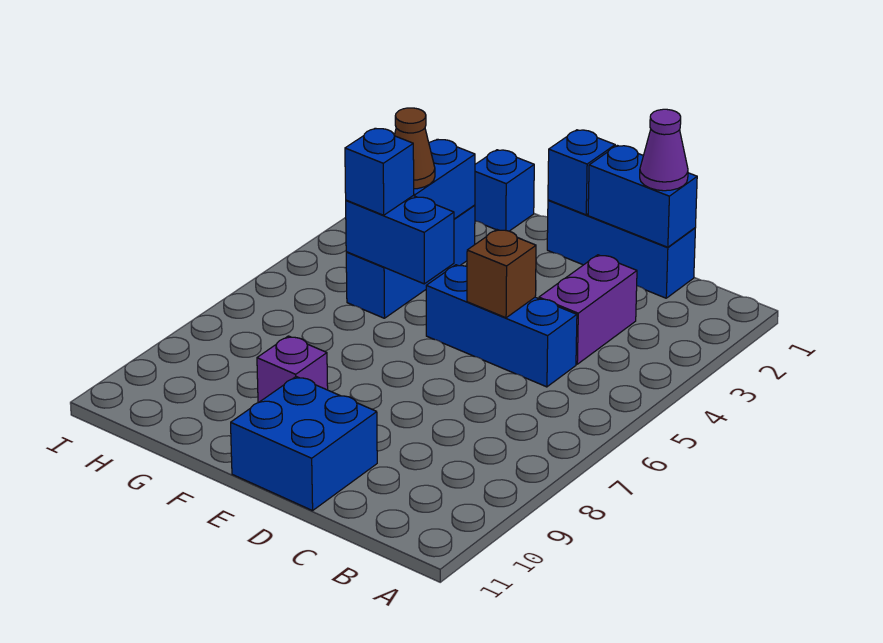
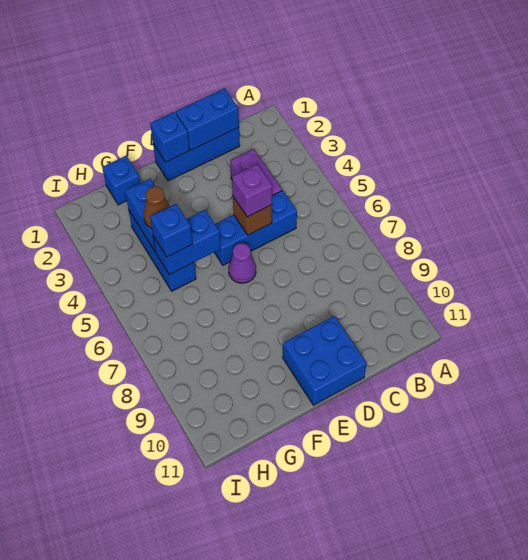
purple 1x1 cone [640,109,688,191] -> purple 1x1 cone moved to [228,243,256,283]
purple 1x1 brick [257,336,328,403] -> purple 1x1 brick moved to [232,164,272,217]

